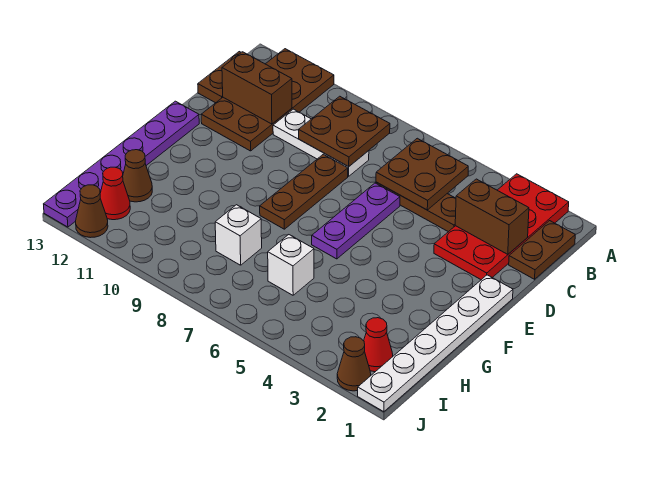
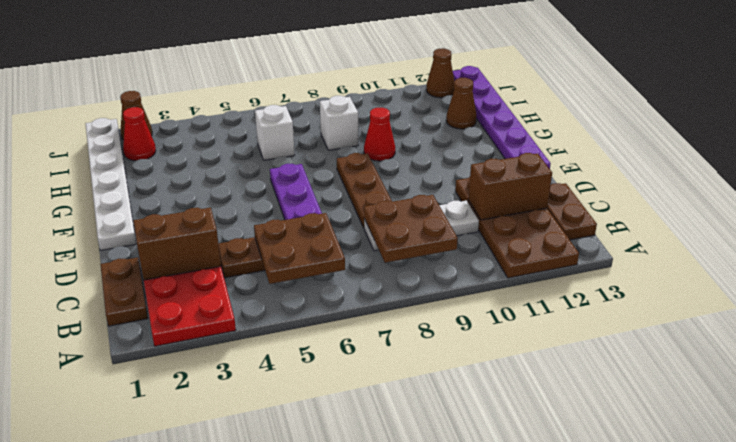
red 1x1 cone [100,167,130,220] -> red 1x1 cone moved to [364,108,395,161]

